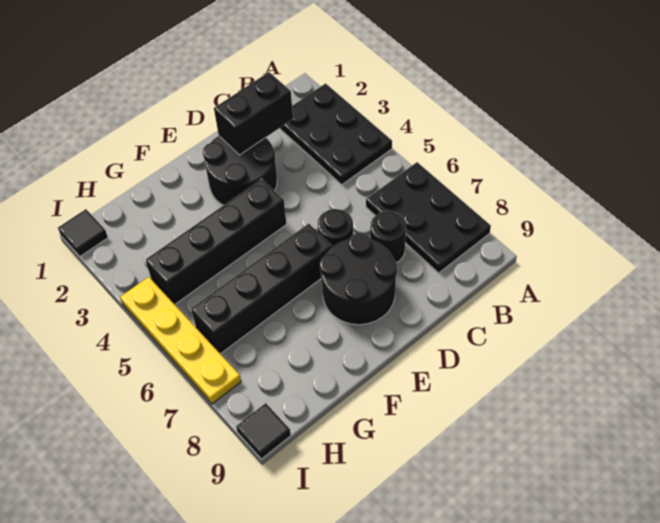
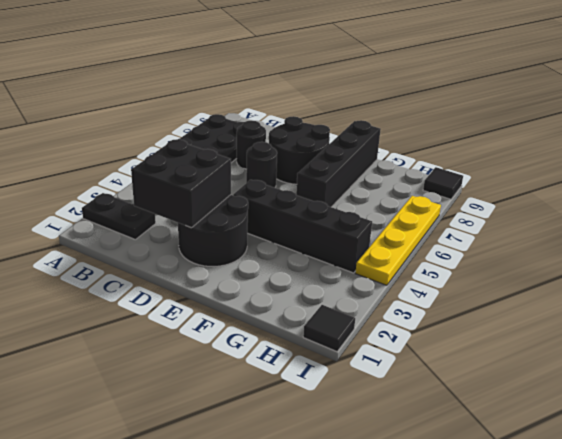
black 2x3 plate [279,83,392,185] -> black 1x2 plate [82,193,156,239]
black 1x2 brick [214,72,293,155] -> black 2x2 brick [131,139,231,228]
black 1x4 brick [191,224,332,354] -> black 1x4 brick turned to [296,120,381,207]

